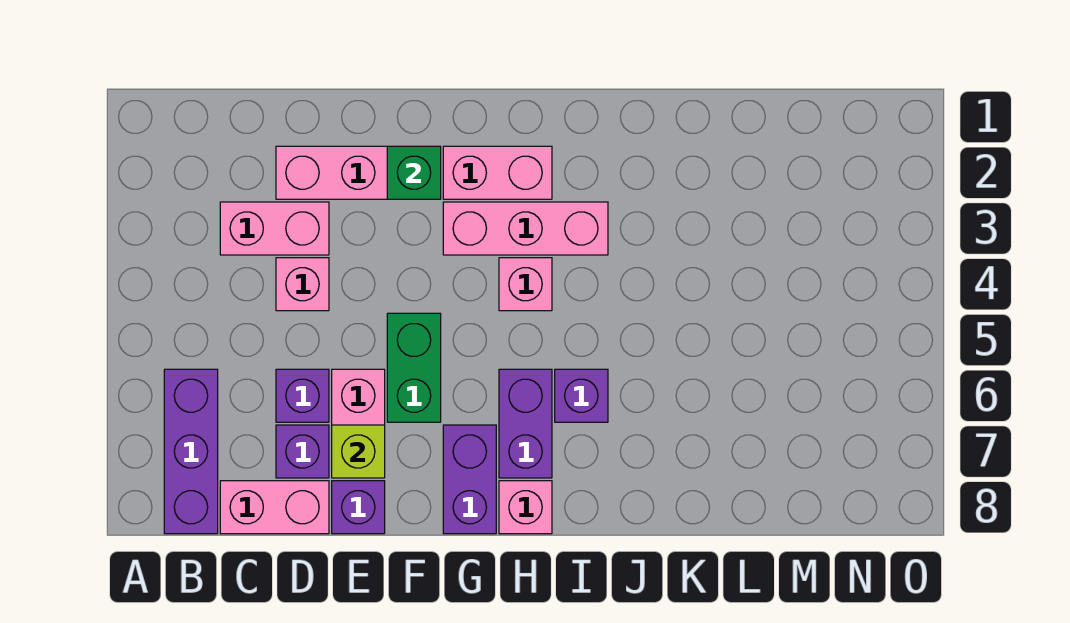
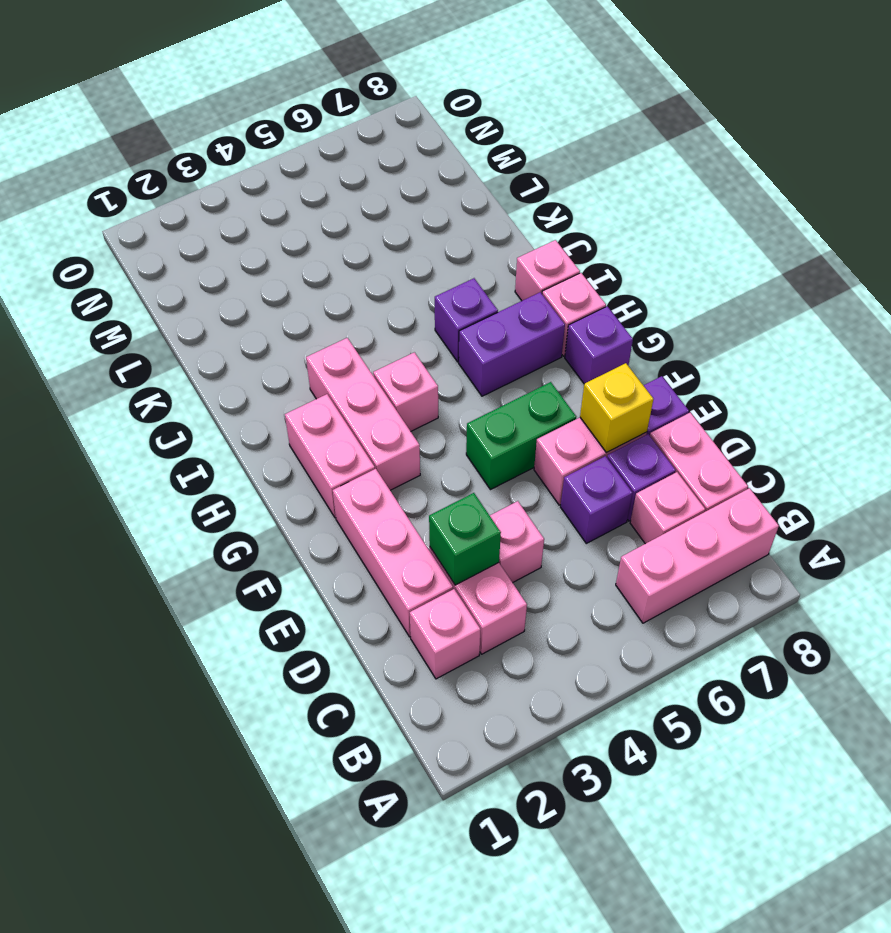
purple 1x3 brick [164,369,218,534] -> pink 1x3 brick [616,488,779,623]
none -> pink 1x1 brick [410,589,481,679]
none -> pink 1x1 brick [630,472,705,544]
lime 1x1 brick [332,425,385,478] -> yellow 1x1 brick [580,363,653,453]
green 1x1 brick [387,146,441,199] -> green 1x1 brick moved to [429,493,501,585]
purple 1x2 brick [443,425,496,534] -> purple 1x1 brick [565,306,633,384]
none -> pink 1x1 brick [515,240,580,301]

